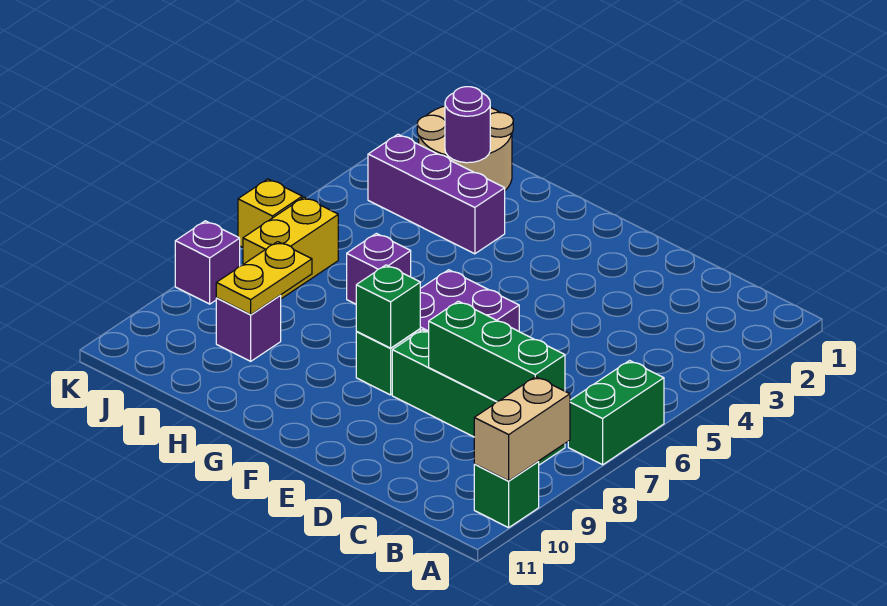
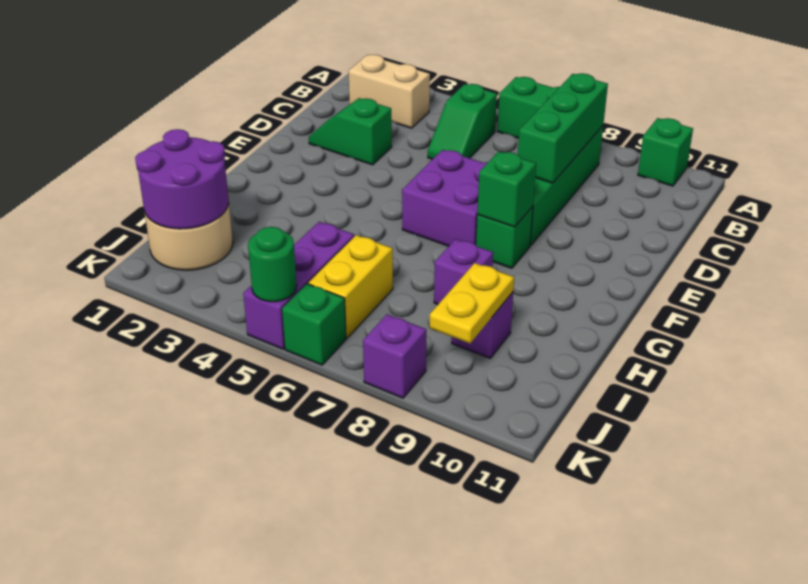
tan 1x2 brick [474,377,570,481] -> tan 1x2 brick moved to [349,55,430,128]
none -> green 1x2 slope [428,84,497,159]
none -> green 1x2 slope [309,98,392,165]
purple 1x3 brick [368,134,505,254] -> purple 1x3 brick moved to [243,222,354,349]
purple 1x1 brick [347,233,411,304] -> purple 1x1 brick moved to [434,239,493,304]
purple 1x1 round brick [445,87,490,163] -> purple 2x2 round brick [135,129,229,229]
yellow 1x2 plate [216,242,312,315] -> yellow 1x2 plate turned to [430,263,514,343]
yellow 1x2 brick [243,197,338,299] -> yellow 1x2 brick turned to [308,235,393,338]
none -> green 1x1 round brick [248,227,297,302]
yellow 1x1 brick [238,179,302,247] -> green 1x1 brick [282,284,346,365]

